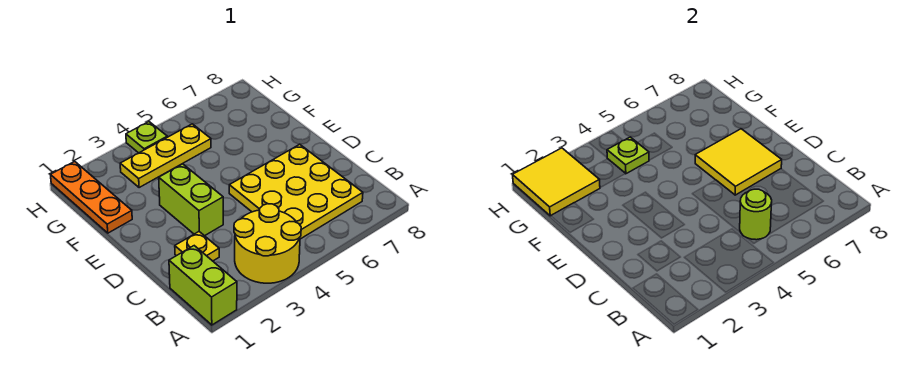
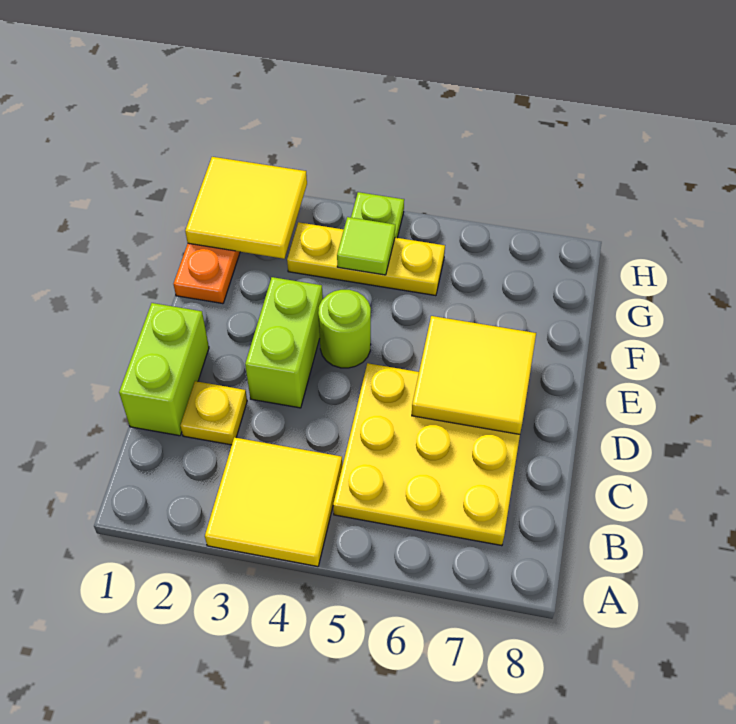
lime 1x2 brick [169,246,237,325] -> lime 1x2 brick moved to [119,303,209,436]
yellow 2x2 round brick [234,204,301,283] -> yellow 2x2 tile [205,437,342,567]
lime 1x1 round brick [740,189,772,240] -> lime 1x1 round brick moved to [318,290,371,368]
lime 1x1 plate [607,137,649,174] -> lime 1x1 tile [337,217,395,275]

